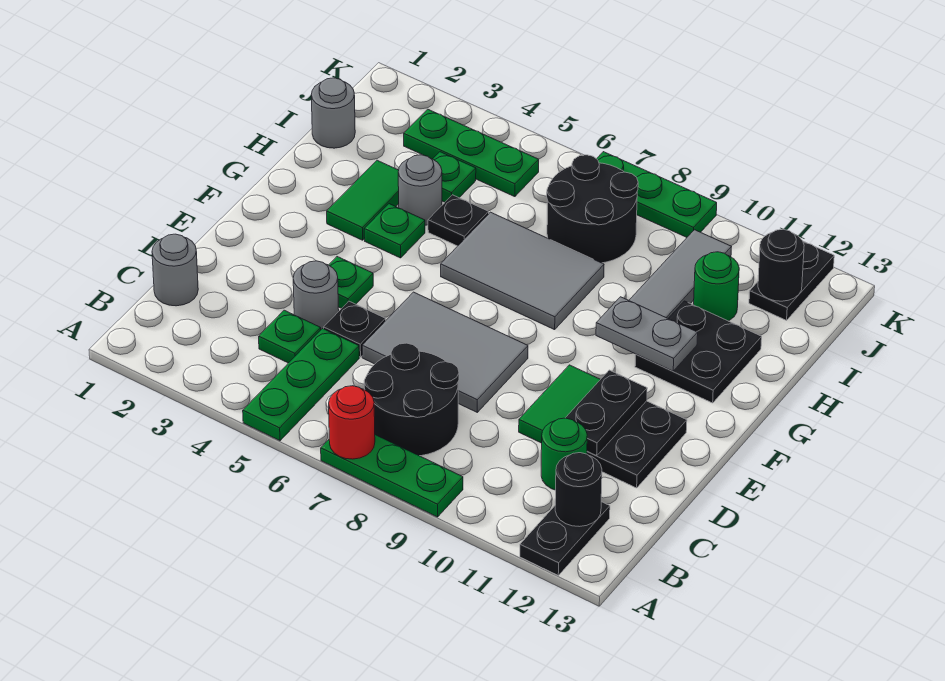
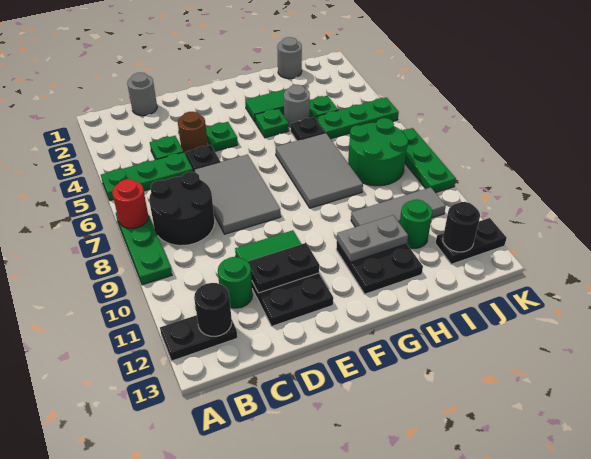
grey 1x1 round brick [293,261,339,329] -> brown 1x1 round brick [178,112,208,155]
grey 1x2 plate [596,297,698,371] -> grey 1x2 plate turned to [337,215,408,262]
black 2x2 round brick [547,155,638,263] -> green 2x2 round brick [348,118,408,186]
green 1x3 plate [404,109,539,197] -> green 1x3 plate turned to [315,98,399,139]

